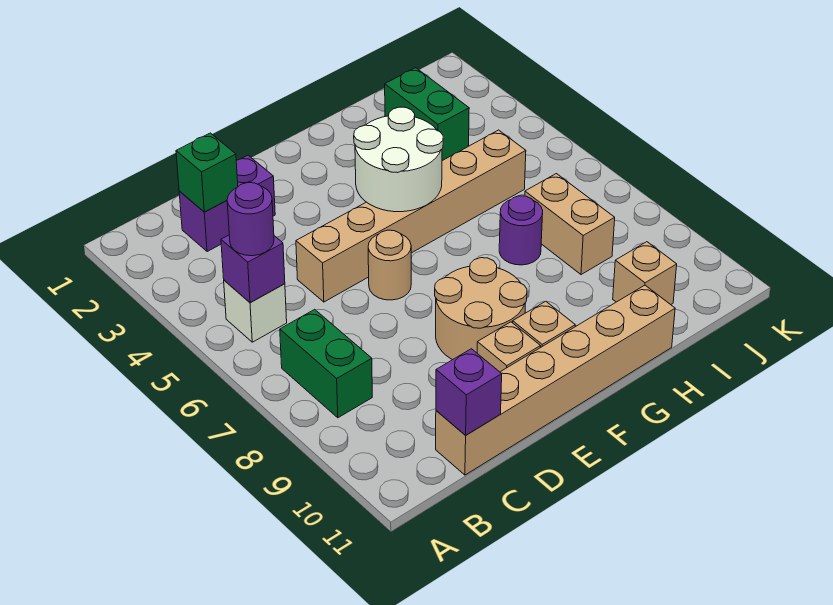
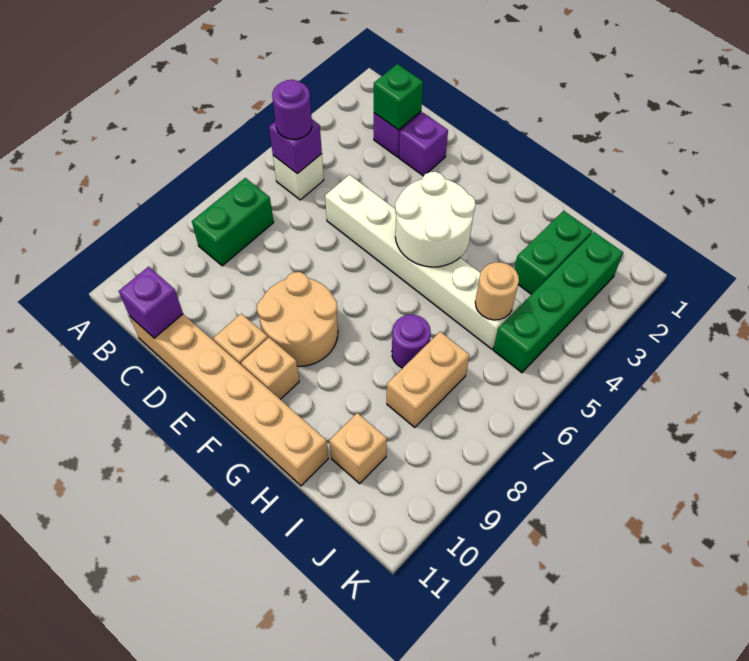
tan 1x6 brick [296,130,526,302] -> white 1x6 brick [325,175,521,349]
tan 1x1 round brick [368,230,411,300] -> tan 1x1 round brick moved to [475,262,519,320]
none -> green 1x4 brick [493,232,623,373]

